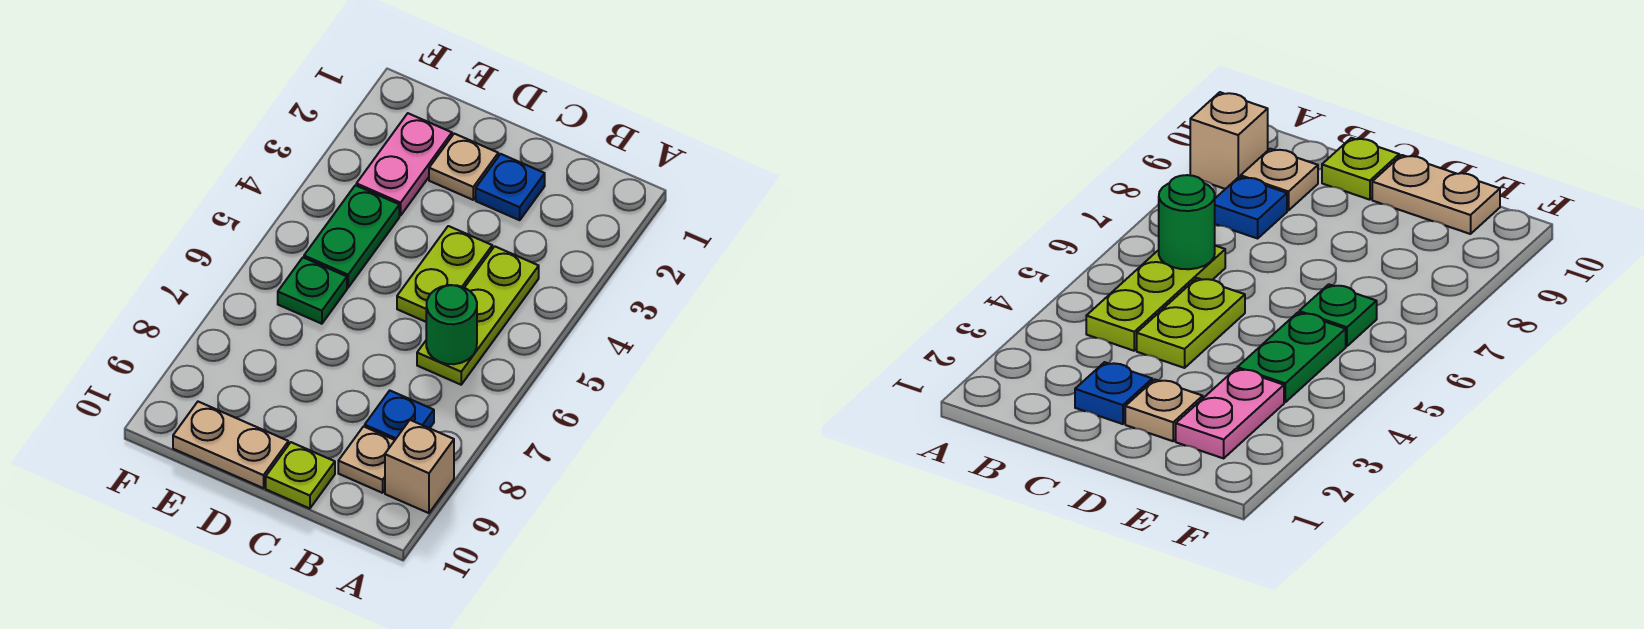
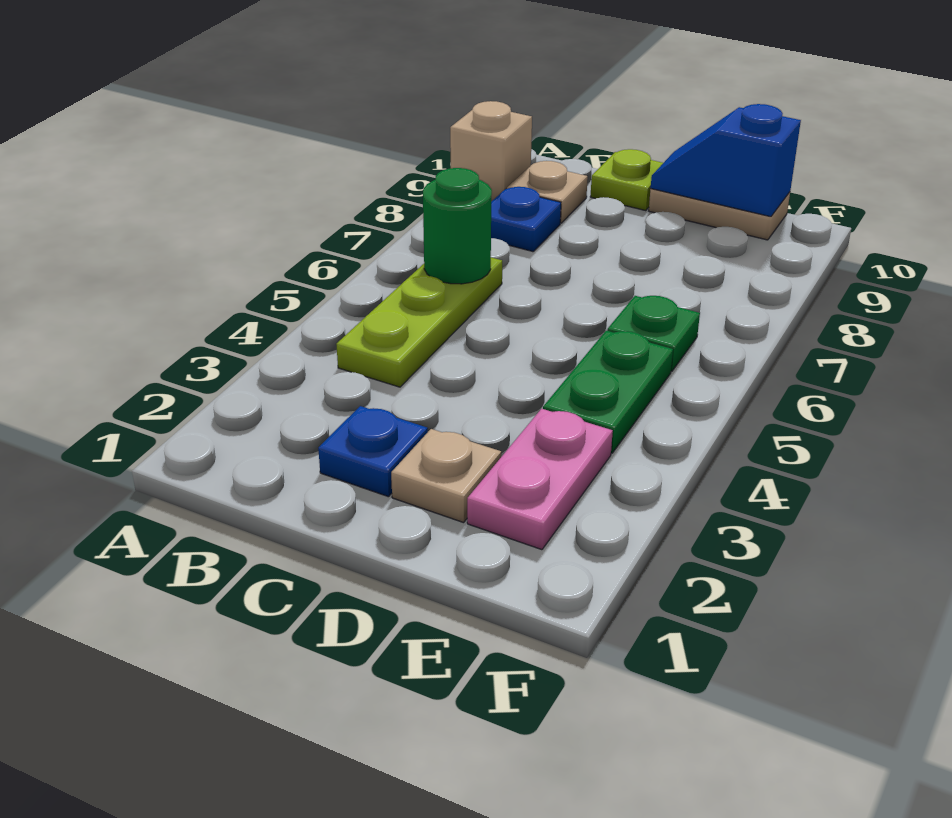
lime 1x2 plate [397,226,492,322] -> none
none -> blue 1x2 slope [651,104,801,217]

